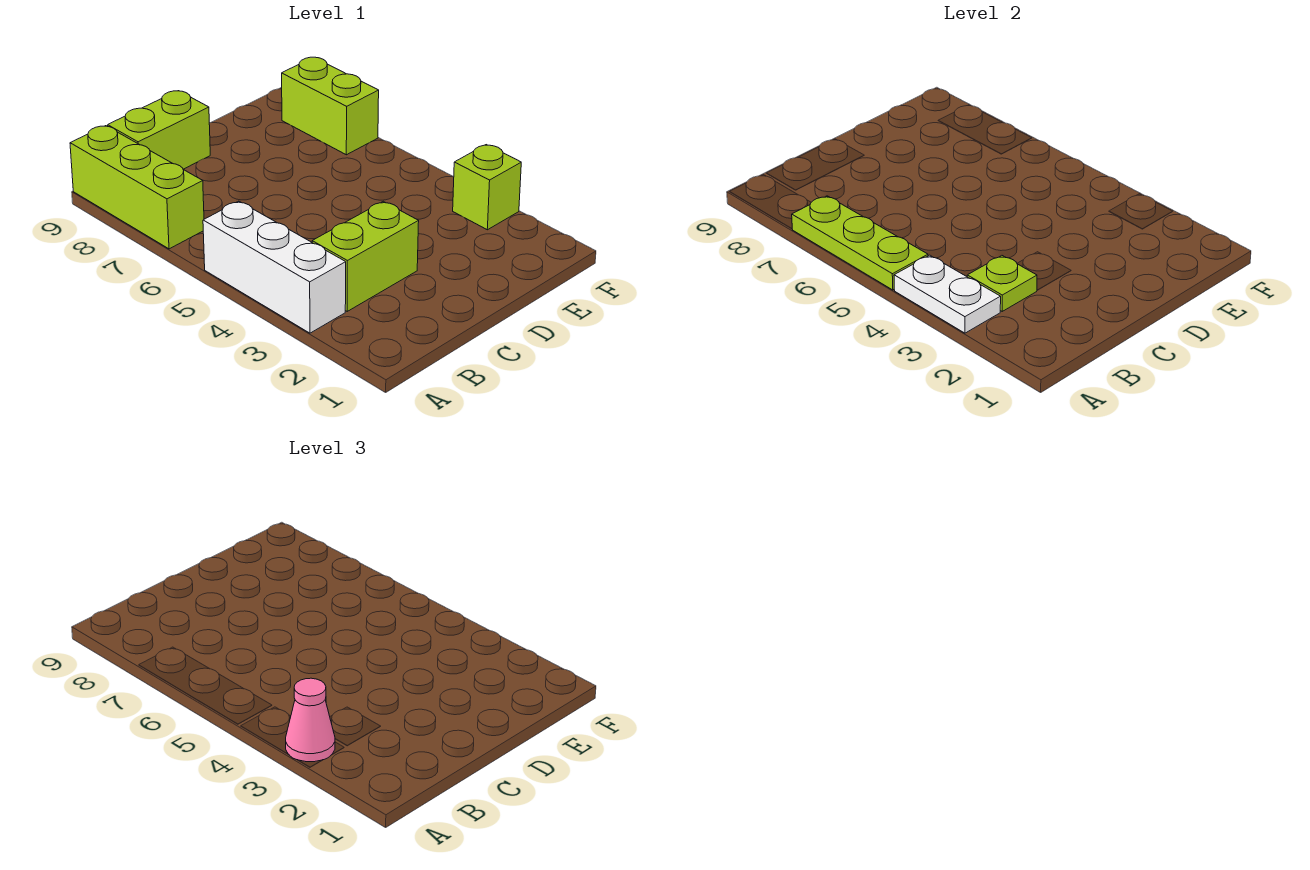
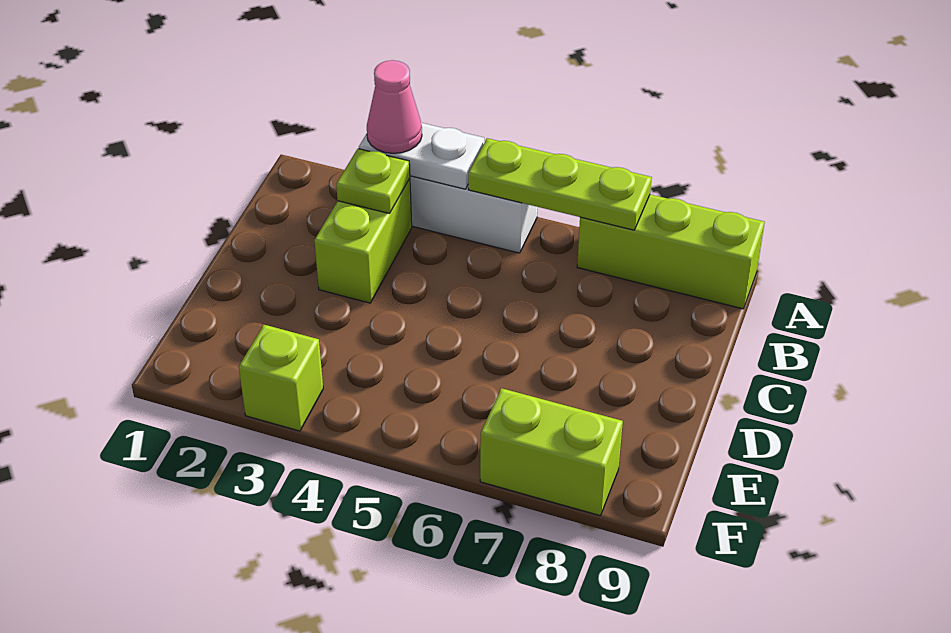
lime 1x2 brick [108,91,210,169] -> none

